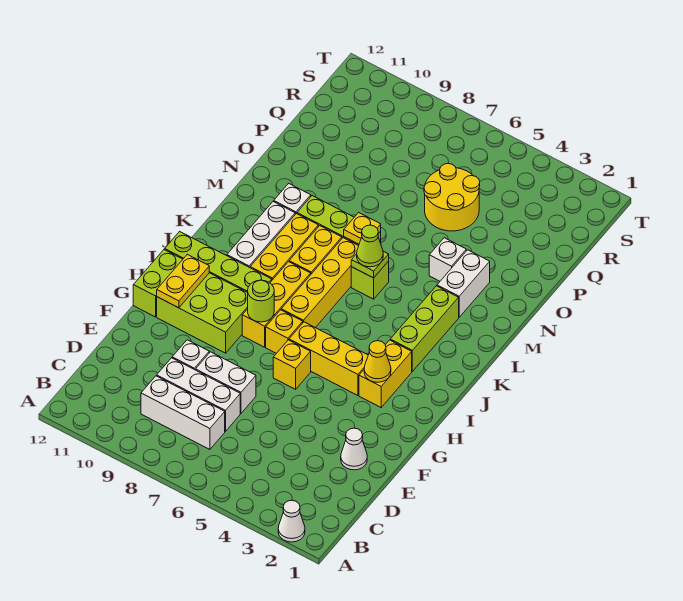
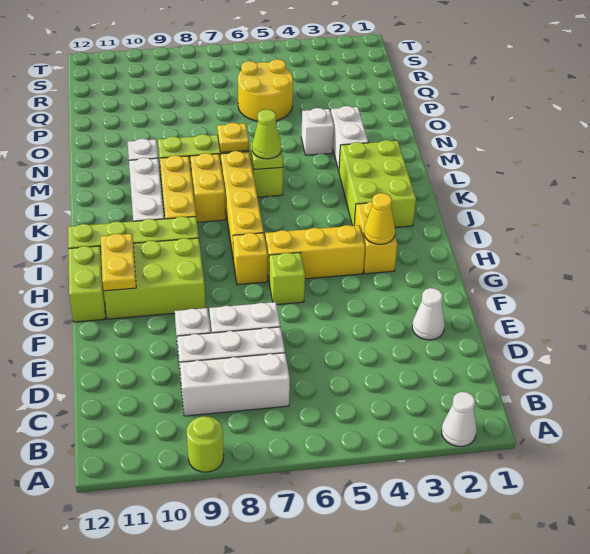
yellow 1x1 brick [273,340,311,389] -> lime 1x1 brick [269,253,305,304]
yellow 1x3 brick [242,262,311,347] -> none
lime 1x1 round brick [248,280,274,322] -> lime 1x1 round brick moved to [187,416,224,472]
lime 1x3 brick [390,286,459,371] -> lime 2x3 brick [339,140,416,227]

